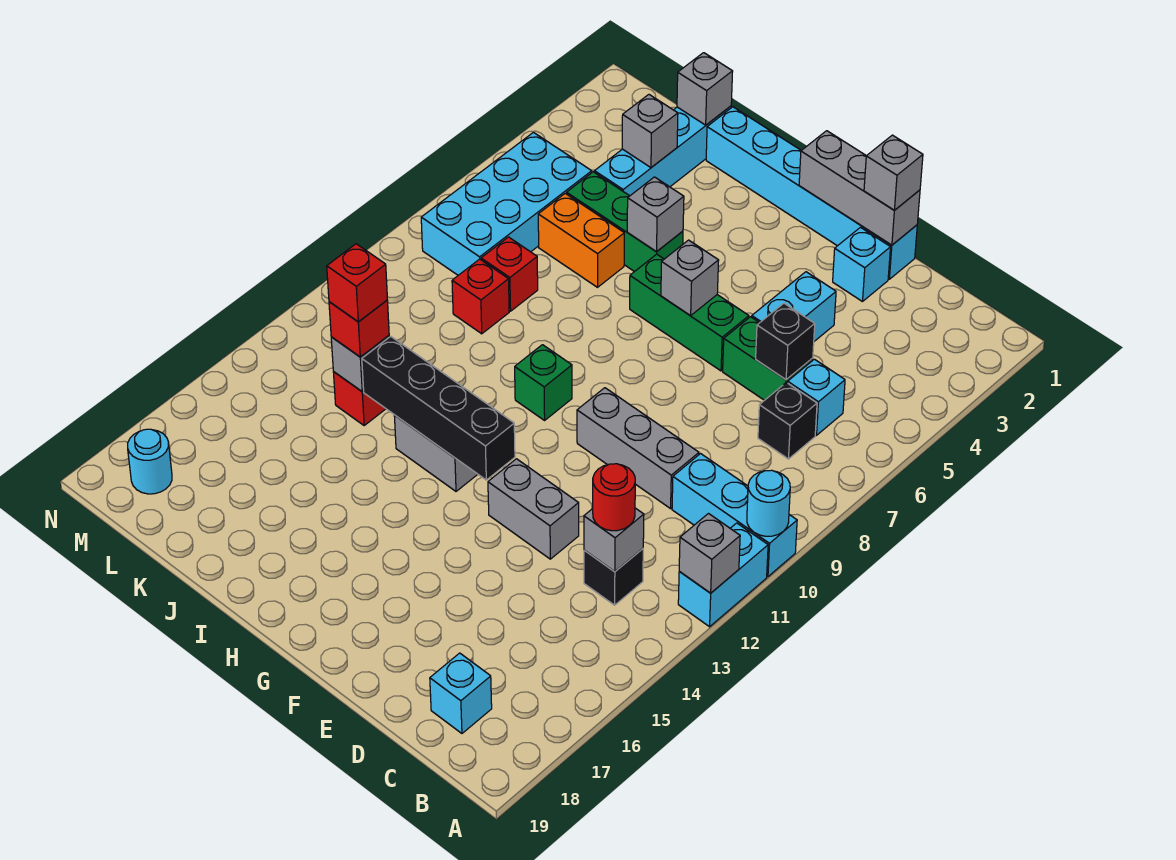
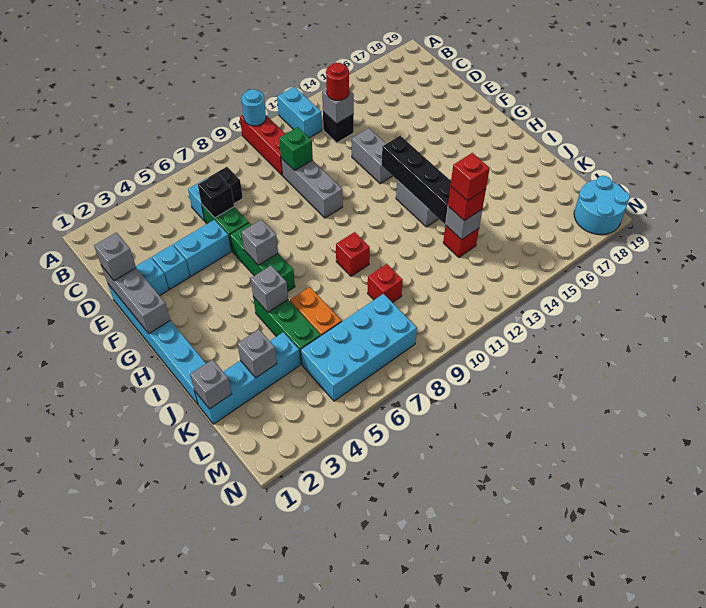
cyan 1x3 brick [672,454,797,577] -> red 1x3 brick [240,115,285,175]
cyan 1x2 brick [678,523,768,627] -> cyan 1x2 brick turned to [277,87,322,138]
grey 1x1 brick [679,514,740,593] -> none
cyan 1x1 brick [430,653,492,733] -> cyan 1x1 brick moved to [152,245,190,289]
green 1x1 brick [515,345,572,420] -> green 1x1 brick moved to [279,127,313,171]
red 1x1 brick [481,237,538,311] -> red 1x1 brick moved to [336,232,370,276]
cyan 1x1 round brick [128,429,172,494] -> cyan 2x2 round brick [574,176,630,235]

